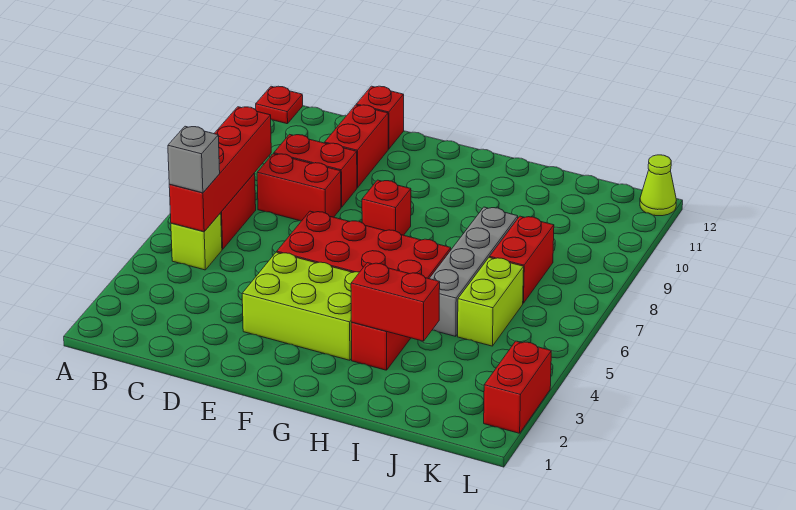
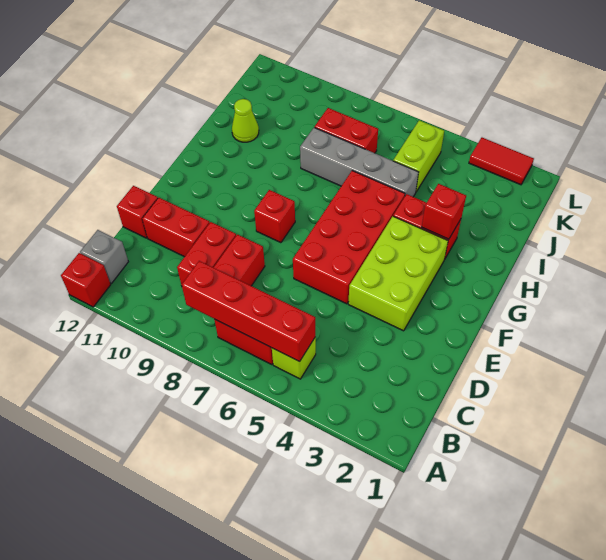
red 1x1 plate [256,86,303,124] -> red 1x1 brick [61,253,111,307]
grey 1x1 brick [168,126,220,193] -> grey 1x1 brick moved to [80,230,128,283]
red 1x2 brick [351,263,440,341] -> red 1x1 brick [422,184,466,239]
lime 1x2 brick [458,257,524,346] -> lime 1x2 brick turned to [393,120,444,192]
red 1x2 brick [484,341,551,433] -> red 1x2 tile [469,138,534,185]
lime 1x1 cone [640,155,676,216] -> lime 1x1 cone moved to [232,99,259,142]

